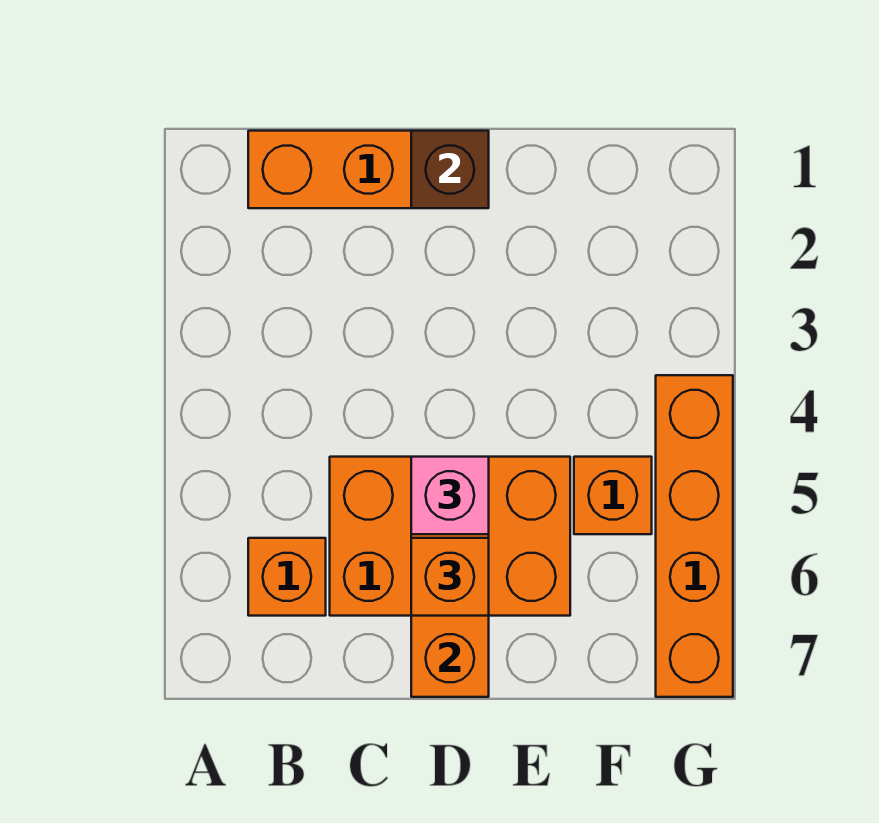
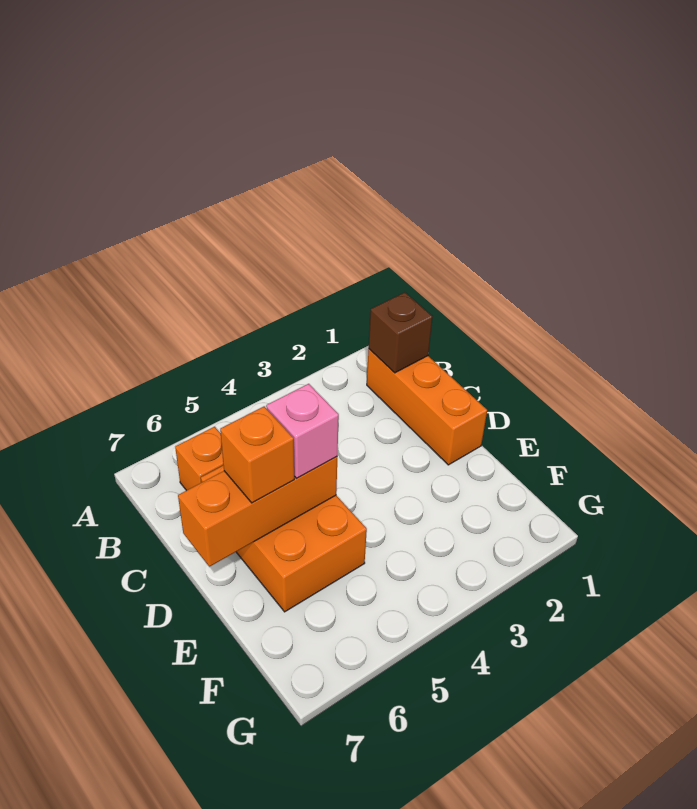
brown 1x1 brick [411,131,489,208] -> brown 1x1 brick moved to [369,292,432,373]
orange 1x1 brick [574,457,652,534] -> none
orange 1x4 brick [656,375,733,697] -> none

